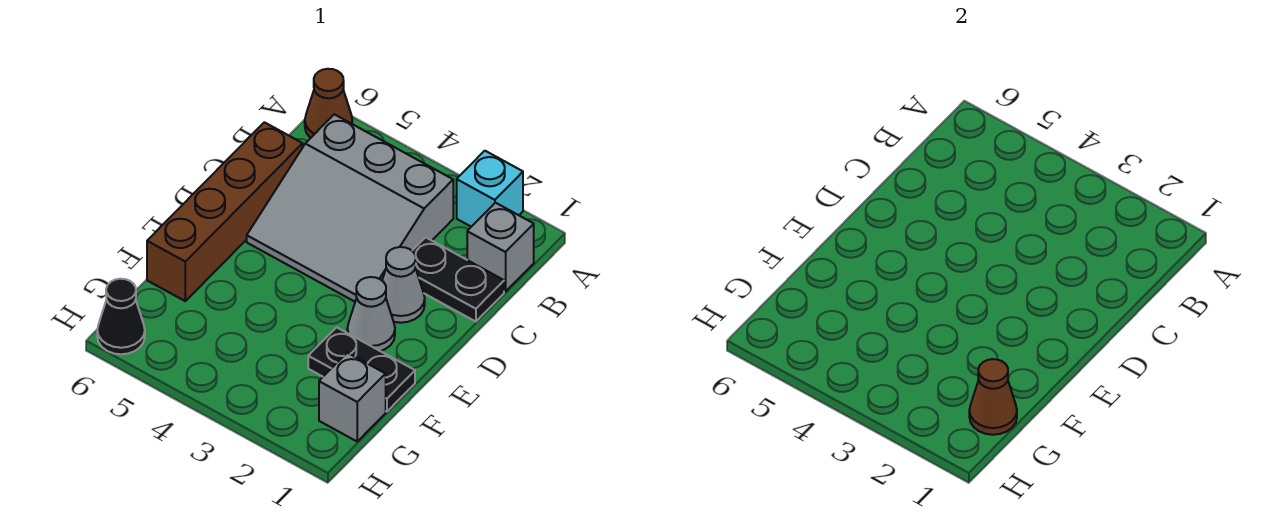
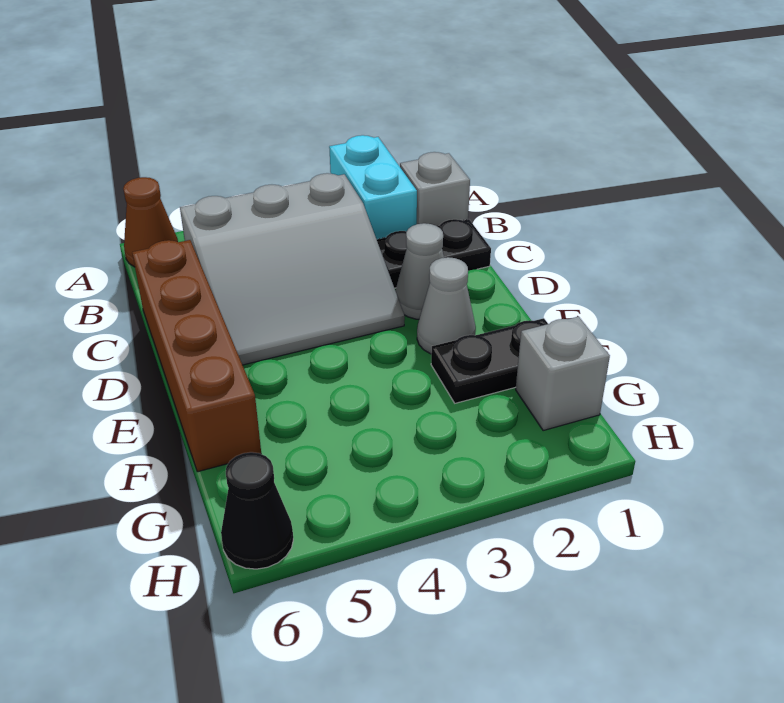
cyan 1x1 brick [457,151,523,227] -> cyan 1x2 brick [329,135,417,239]
brown 1x1 cone [969,359,1017,435] -> none

